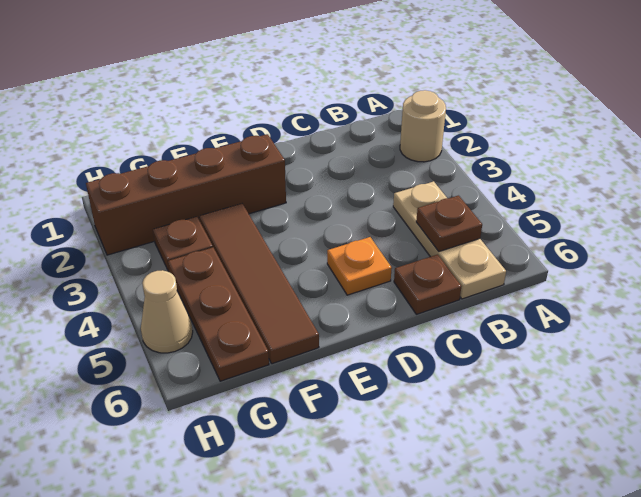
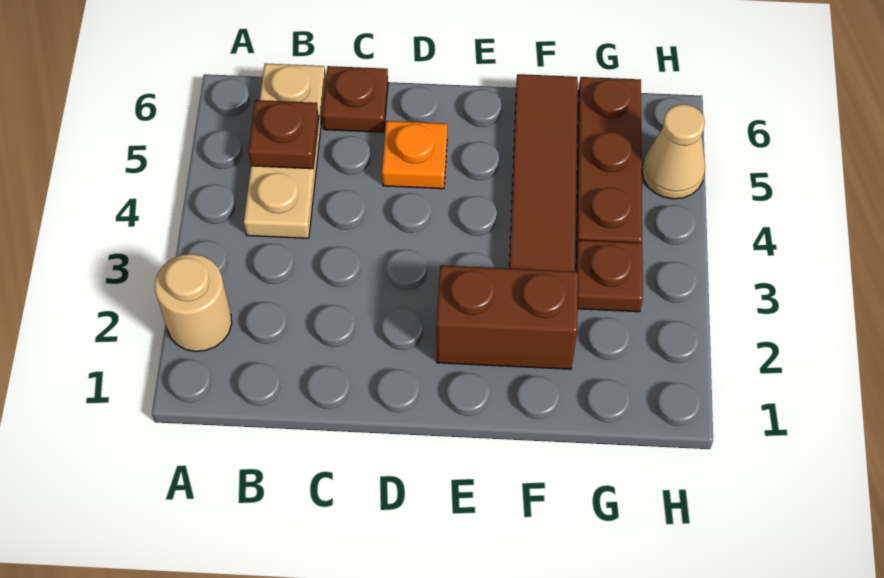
brown 1x4 brick [86,134,286,255] -> brown 1x2 brick [437,265,578,369]

